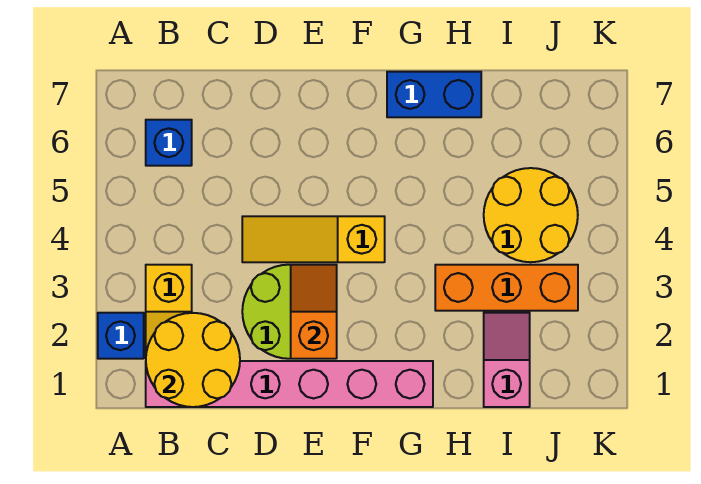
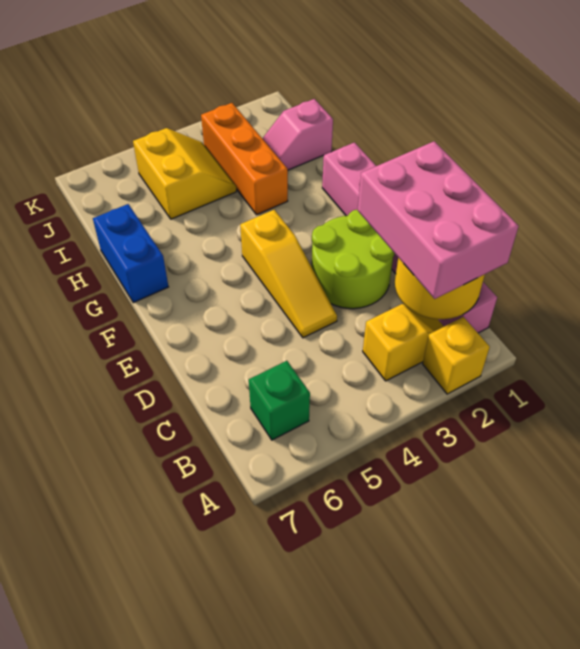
blue 1x1 brick [98,313,144,359] -> yellow 1x1 brick [423,317,490,394]
none -> pink 2x3 brick [358,141,519,299]
blue 1x1 brick [146,120,192,166] -> green 1x1 brick [249,361,310,440]
orange 1x2 slope [291,265,337,359] -> none
yellow 2x2 round brick [484,168,578,262] -> yellow 2x2 slope [133,128,236,219]

